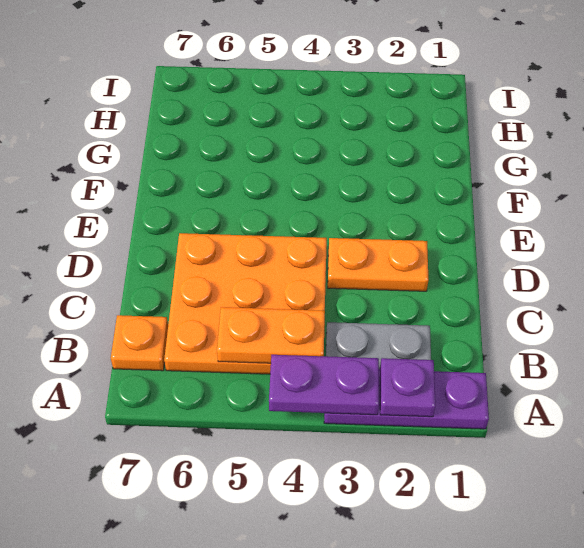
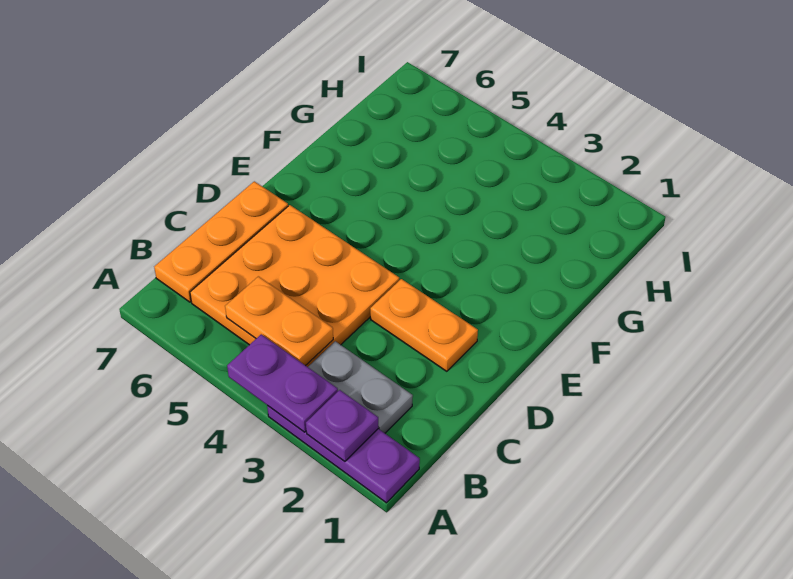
orange 1x1 plate [111,315,168,371] -> orange 1x3 plate [154,181,288,302]

